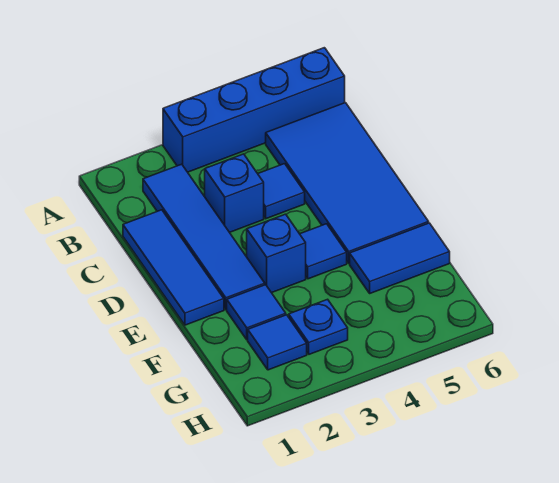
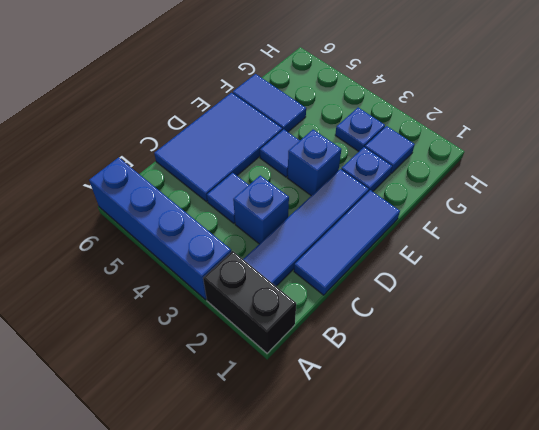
none -> black 1x2 brick [203,251,296,353]
blue 2x4 tile [266,103,429,263] -> blue 2x3 tile [154,93,282,202]
blue 1x1 tile [227,285,286,340] -> blue 1x1 plate [341,147,392,192]

